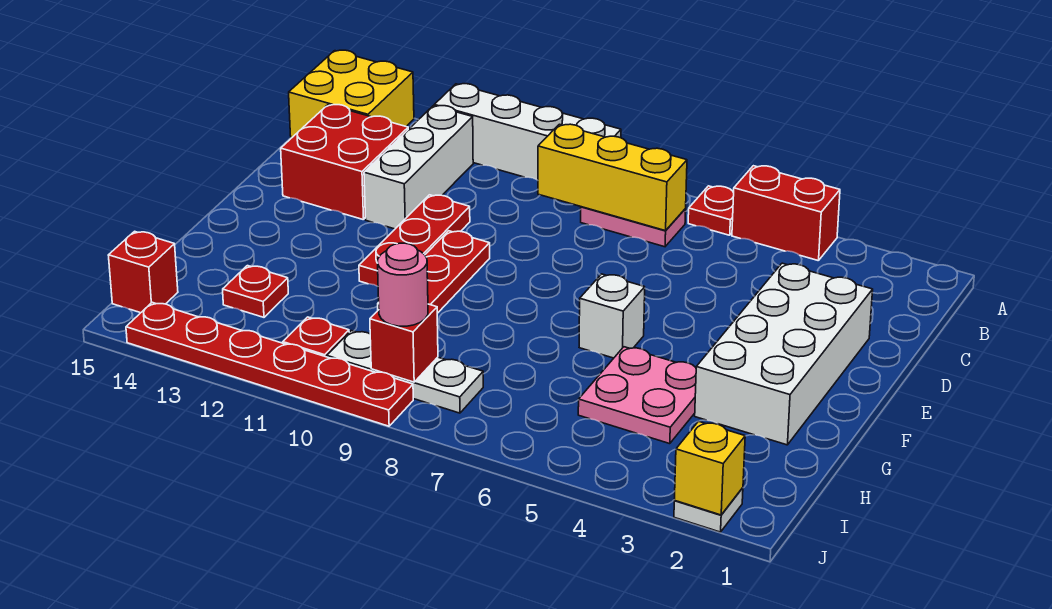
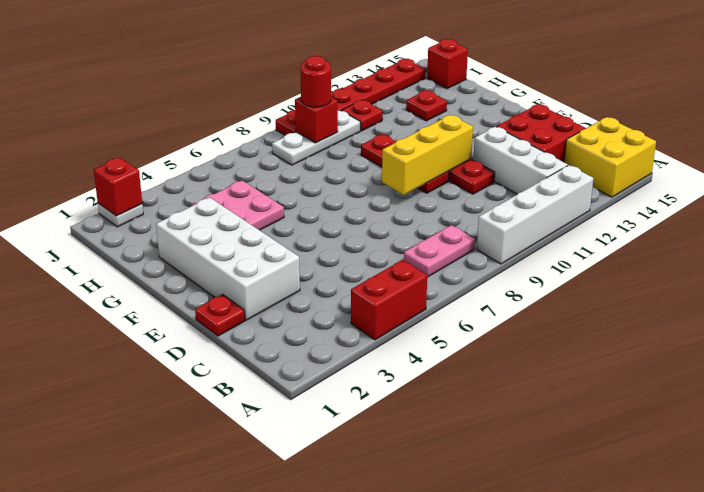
red 1x1 plate [688,186,734,235] -> red 1x1 plate moved to [195,294,245,336]
yellow 1x3 brick [538,124,687,231] -> yellow 1x3 brick moved to [382,115,473,195]
white 1x1 brick [579,274,645,358] -> none
pink 1x1 round brick [378,243,428,326] -> red 1x1 round brick [300,56,331,107]
yellow 1x1 brick [674,421,745,515] -> red 1x1 brick [94,158,142,216]

